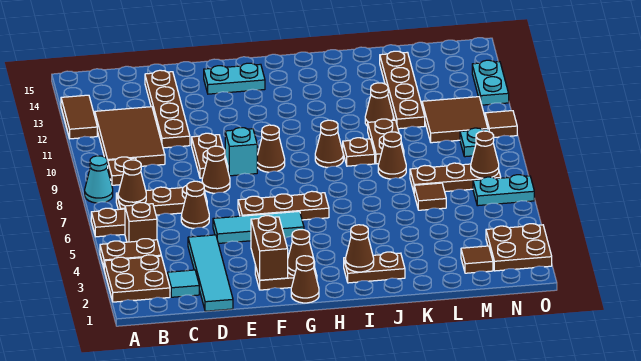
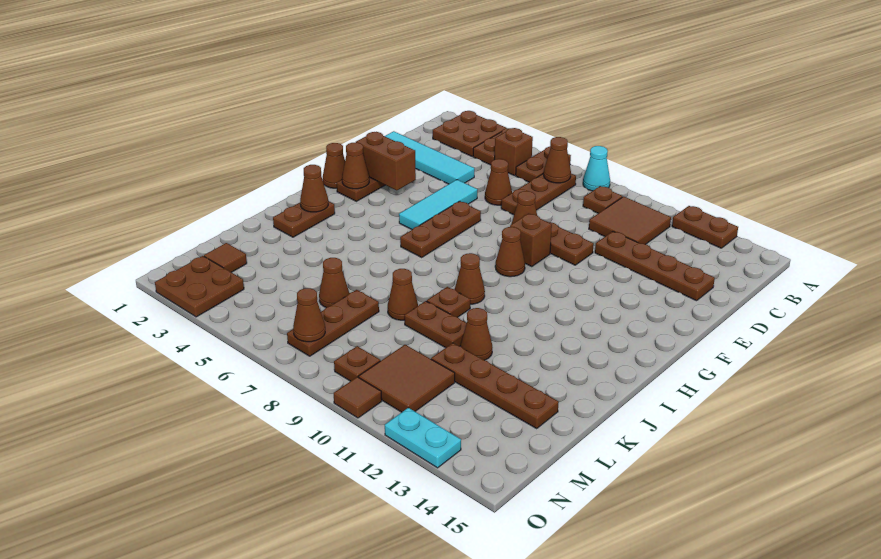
brown 1x2 tile [61,95,97,139] -> brown 1x2 plate [672,206,738,248]
brown 2x3 tile [95,107,165,168] -> brown 2x2 tile [589,197,671,244]
cyan 1x1 tile [167,270,199,297] -> none
cyan 1x1 brick [225,128,257,176] -> brown 1x1 brick [510,214,552,266]
cyan 1x2 plate [204,63,265,94] -> none
brown 1x1 tile [414,183,446,210] -> brown 1x1 cone [319,258,349,307]
cyan 1x2 plate [473,175,534,206] -> none
cyan 1x1 plate [460,128,488,157] -> brown 1x1 plate [334,346,380,381]

